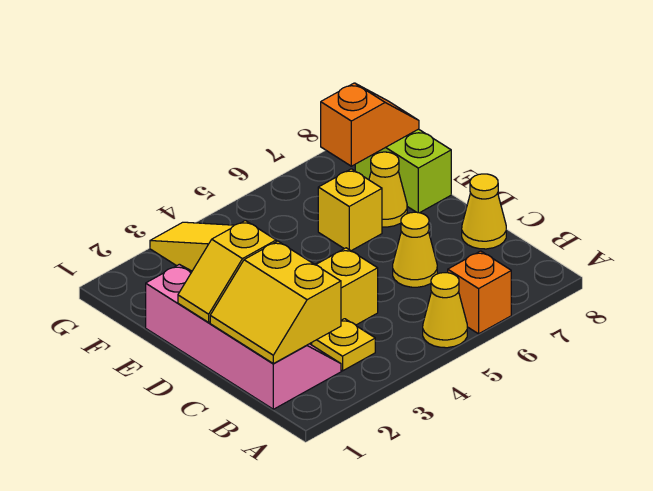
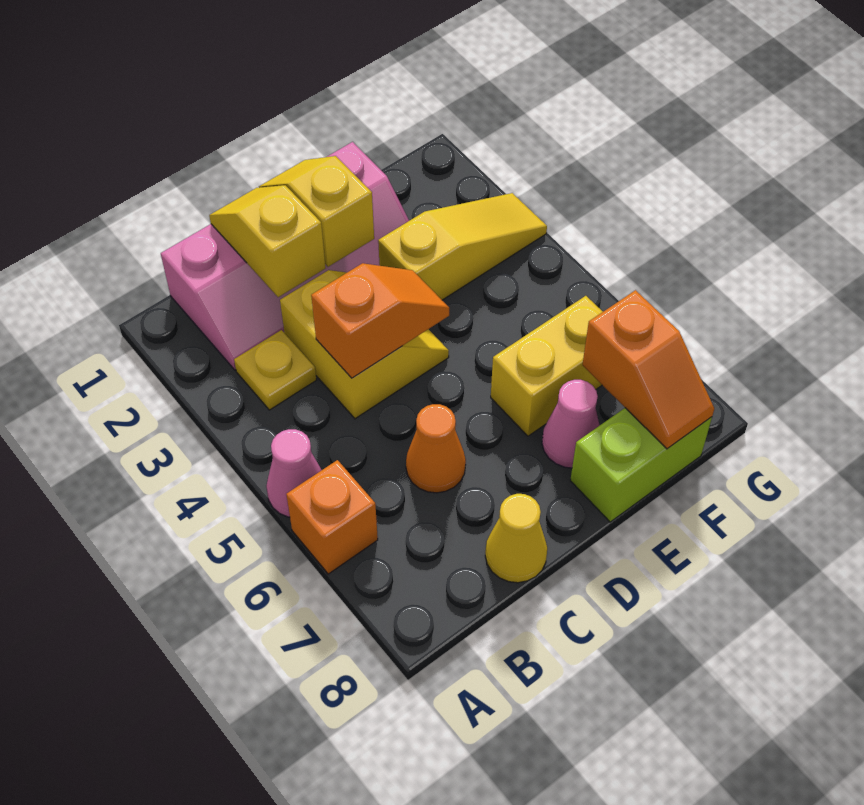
yellow 1x1 cone [423,273,467,348] -> pink 1x1 cone [266,429,321,517]
yellow 2x2 slope [210,241,341,364] -> yellow 1x2 slope [209,185,326,297]
none -> orange 1x2 slope [311,263,449,378]
yellow 1x1 cone [393,212,437,287] -> orange 1x1 cone [406,404,466,493]
yellow 1x1 brick [318,169,382,251] -> yellow 1x2 brick [491,296,603,436]
yellow 1x1 cone [369,152,407,227] -> pink 1x1 cone [542,380,600,468]

